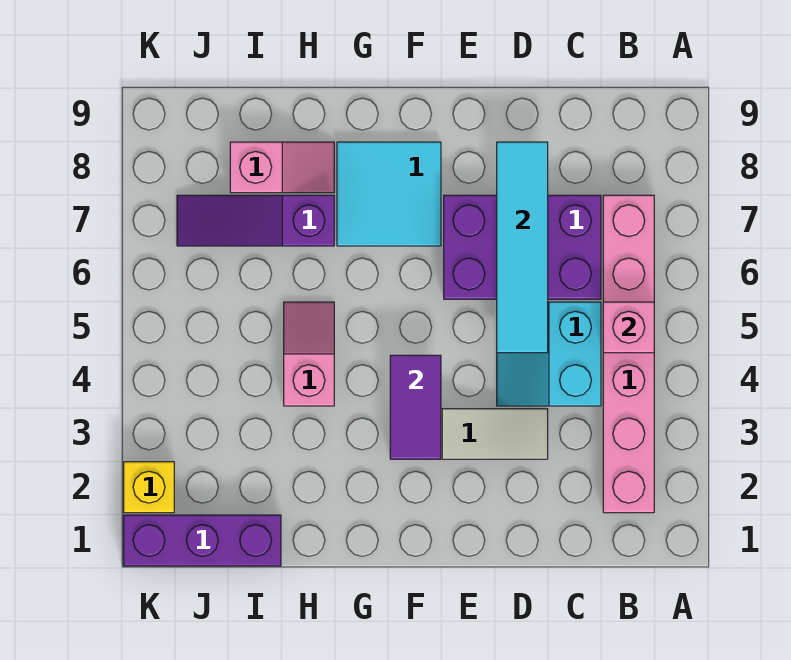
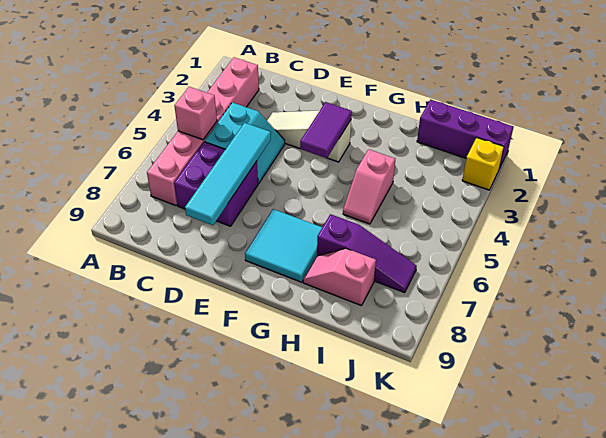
purple 2x3 brick [444,195,601,299] -> purple 2x2 brick [174,142,258,226]

